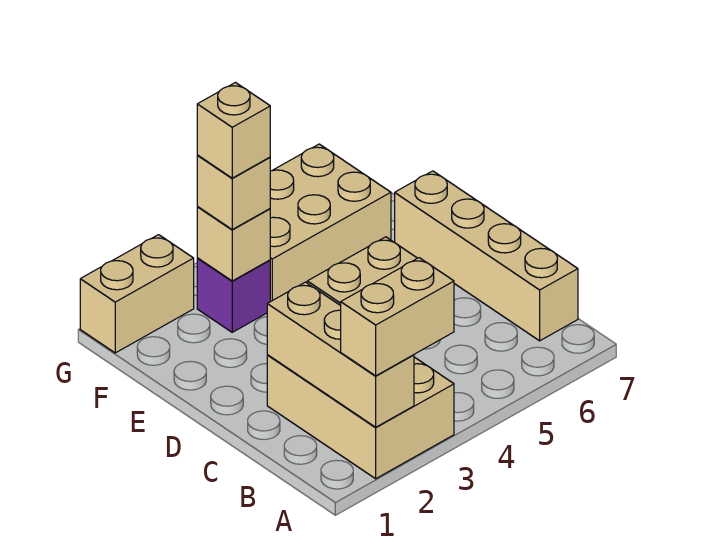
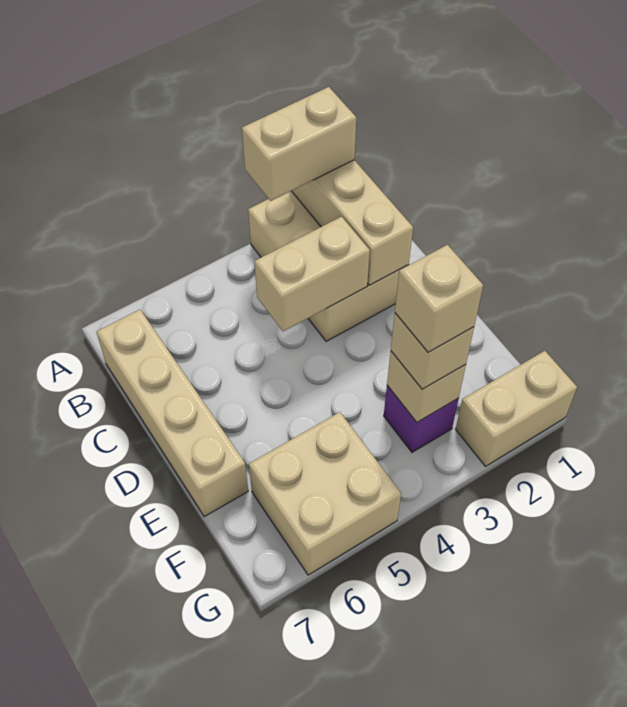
tan 2x3 brick [270,144,391,302] -> tan 2x2 brick [249,412,401,575]

